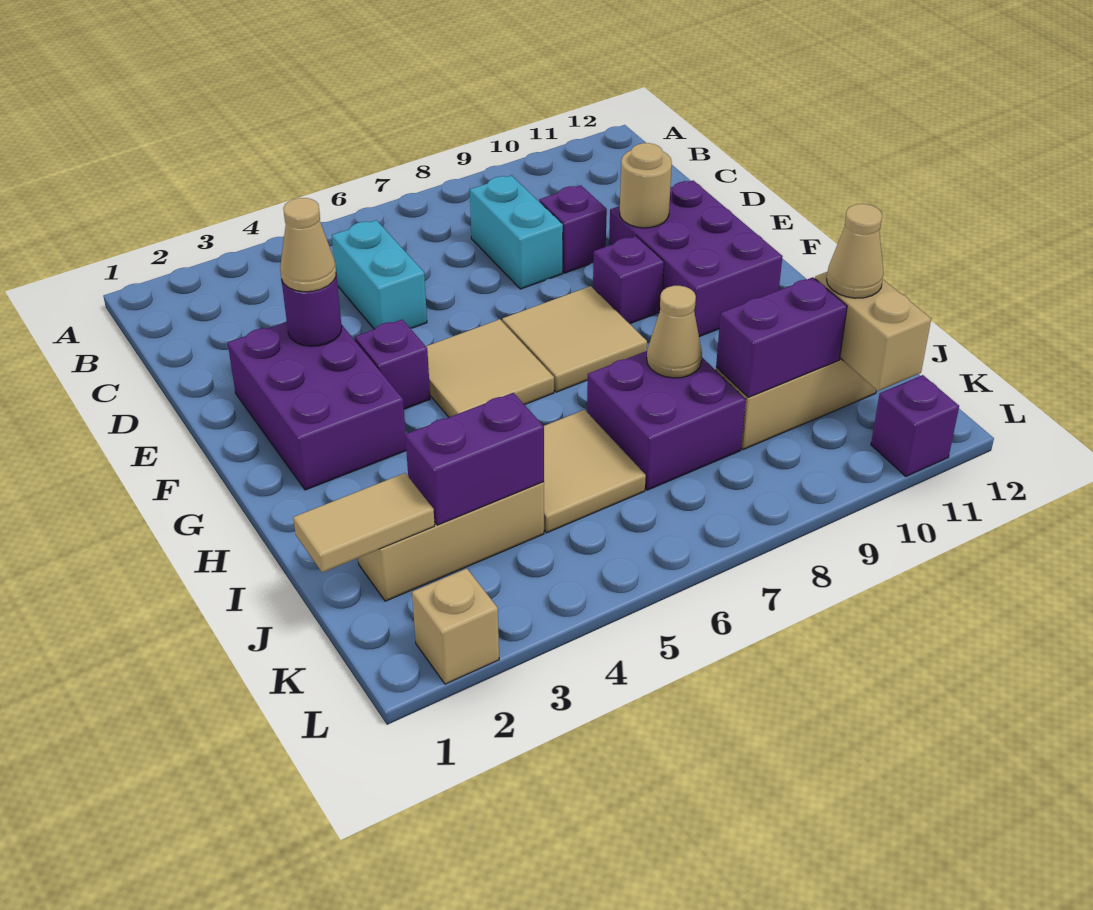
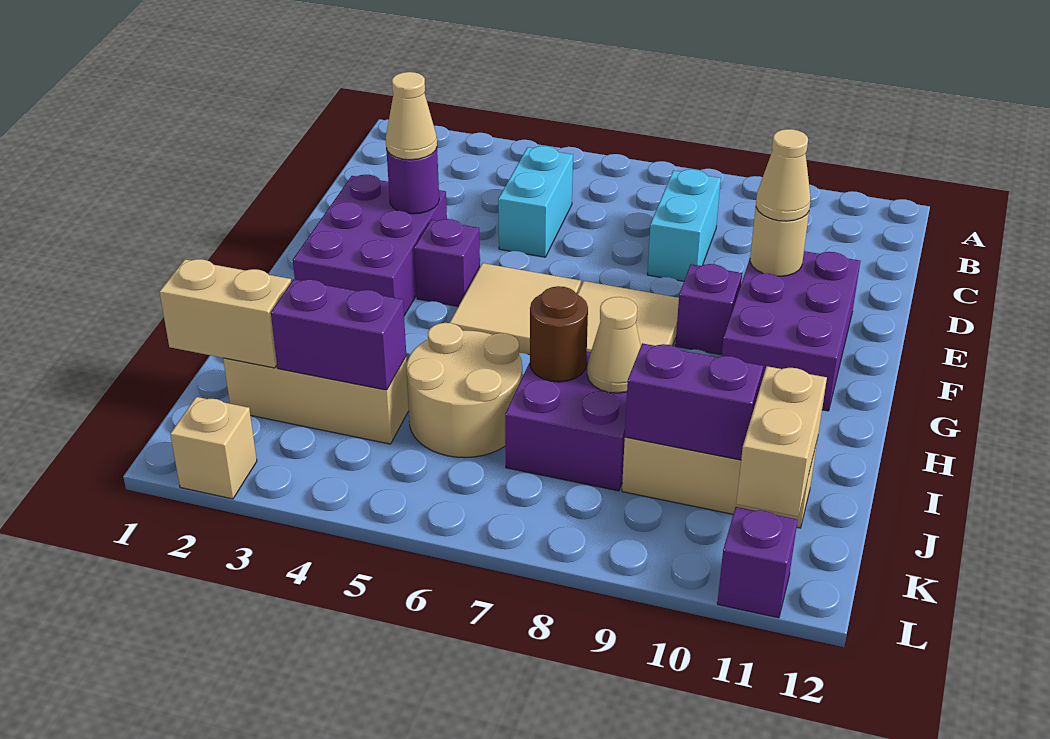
purple 1x1 brick [539,185,607,273] -> none
tan 2x2 tile [544,410,646,533] -> tan 2x2 round brick [406,323,522,458]
none -> brown 1x1 round brick [530,286,588,382]
tan 1x2 tile [293,473,435,572] -> tan 1x2 brick [160,259,291,368]
tan 1x1 cone [827,204,884,298] -> tan 1x1 cone moved to [756,129,811,221]

